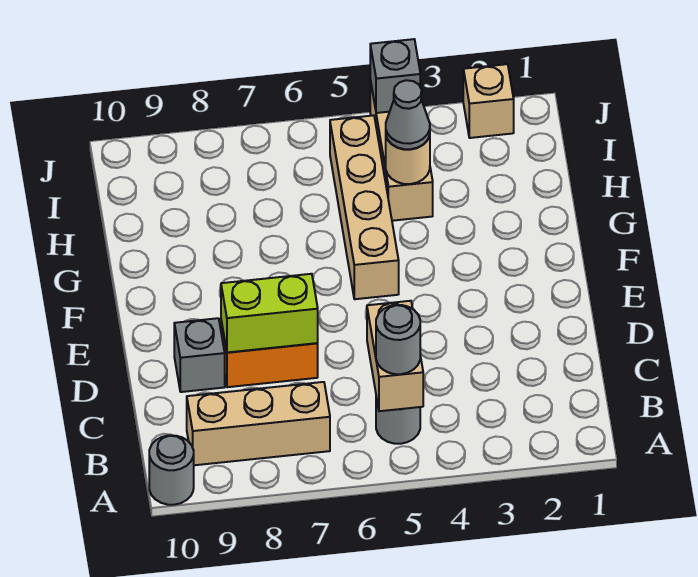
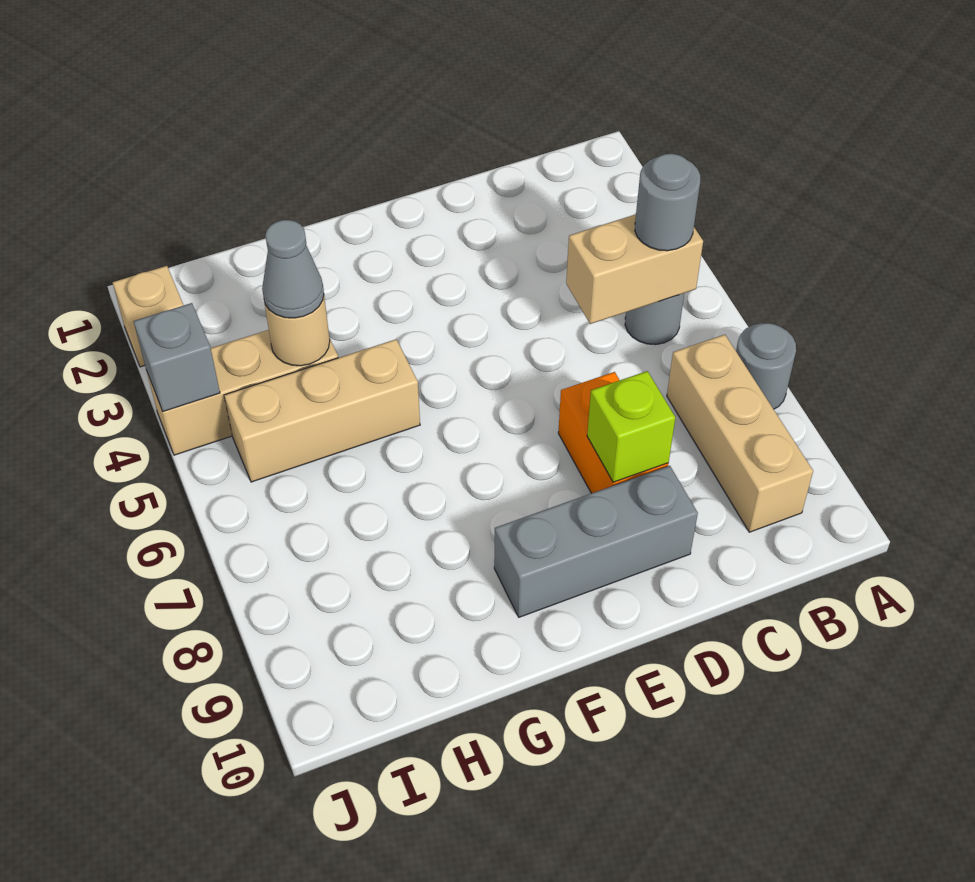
grey 1x1 round brick [149,435,194,505] -> grey 1x1 round brick moved to [736,323,796,409]
lime 1x2 brick [221,274,318,353] -> lime 1x1 brick [587,371,675,482]
grey 1x1 brick [174,318,225,392] -> grey 1x3 brick [494,466,698,617]
tan 1x4 brick [330,115,399,299] -> tan 1x3 brick [224,339,420,482]

